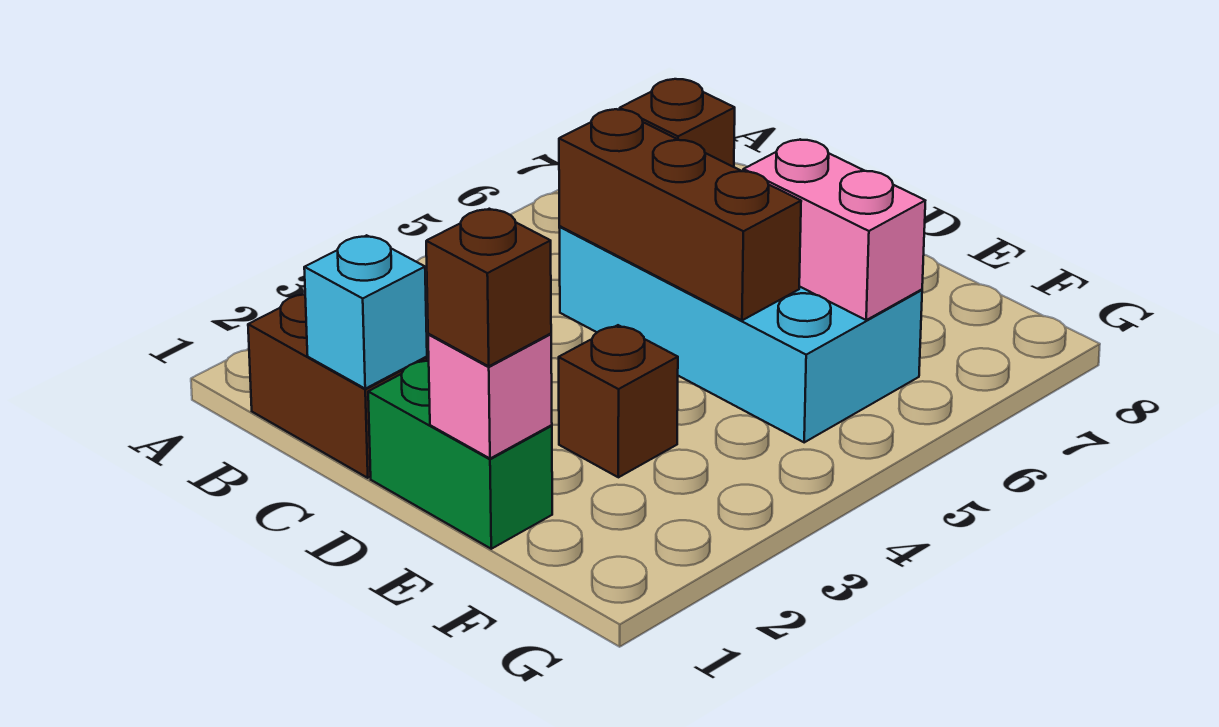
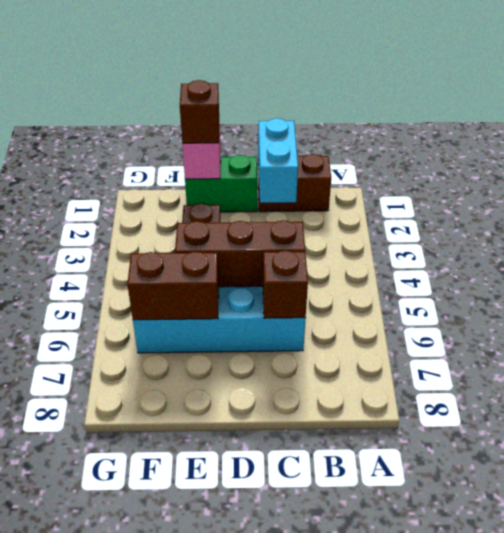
cyan 1x1 brick [304,235,427,389] -> cyan 1x2 brick [258,118,298,203]
pink 1x2 brick [743,139,925,320] -> brown 1x2 brick [127,252,219,320]

